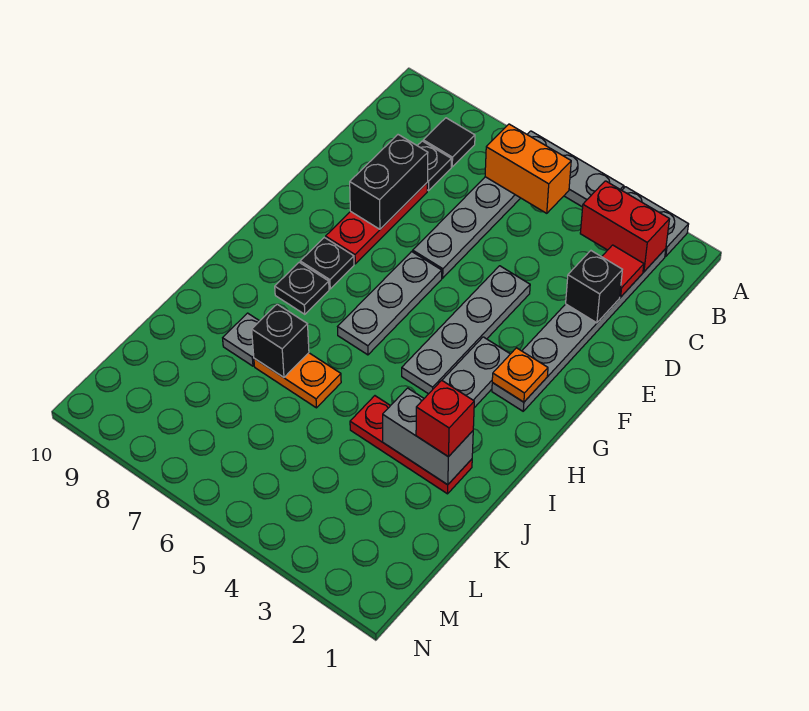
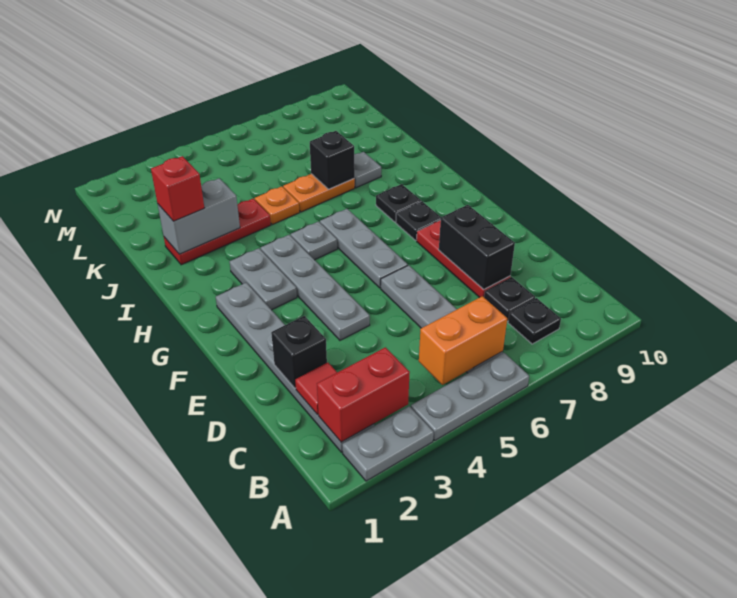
black 1x1 tile [423,118,475,167] -> black 1x1 plate [508,298,561,344]
orange 1x1 plate [492,348,548,402] -> orange 1x1 plate moved to [255,186,300,225]
none -> grey 1x1 plate [291,222,337,260]

